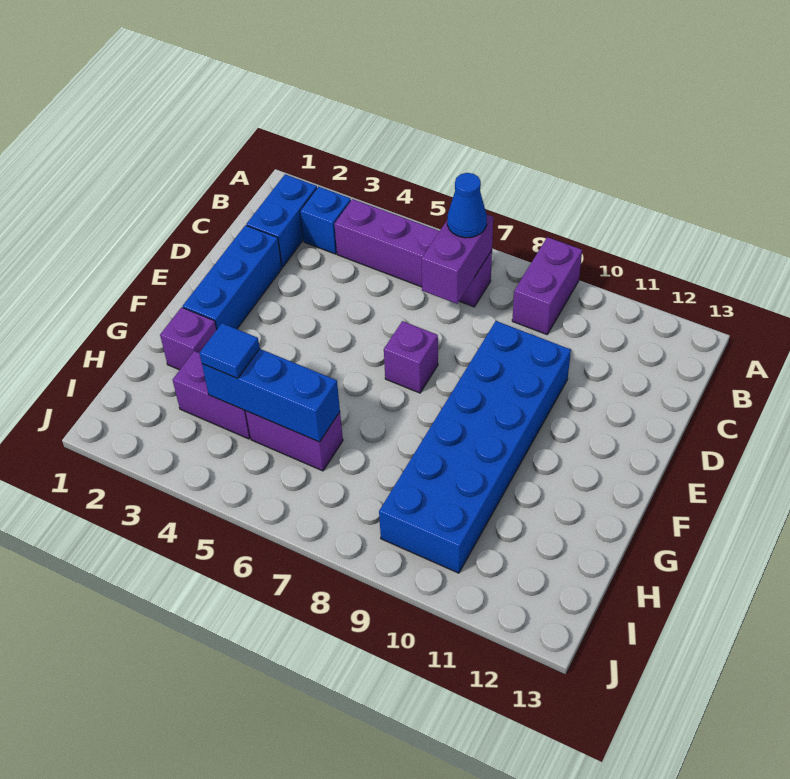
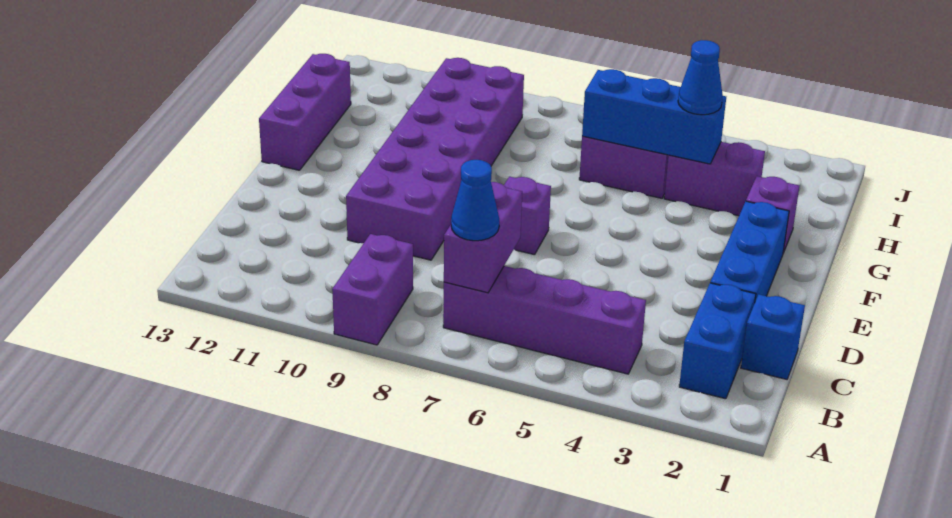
blue 1x1 brick [300,186,351,254] -> blue 1x1 brick moved to [741,294,805,379]
blue 2x6 brick [379,321,571,573] -> purple 2x6 brick [346,58,524,260]
none -> purple 1x3 brick [259,54,351,170]
blue 1x1 tile [200,323,260,379] -> blue 1x1 cone [678,40,723,115]

